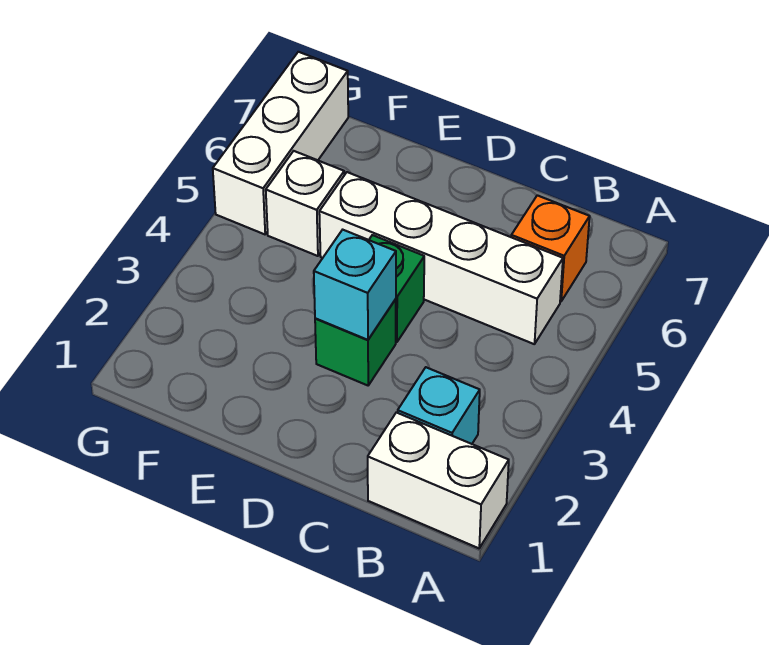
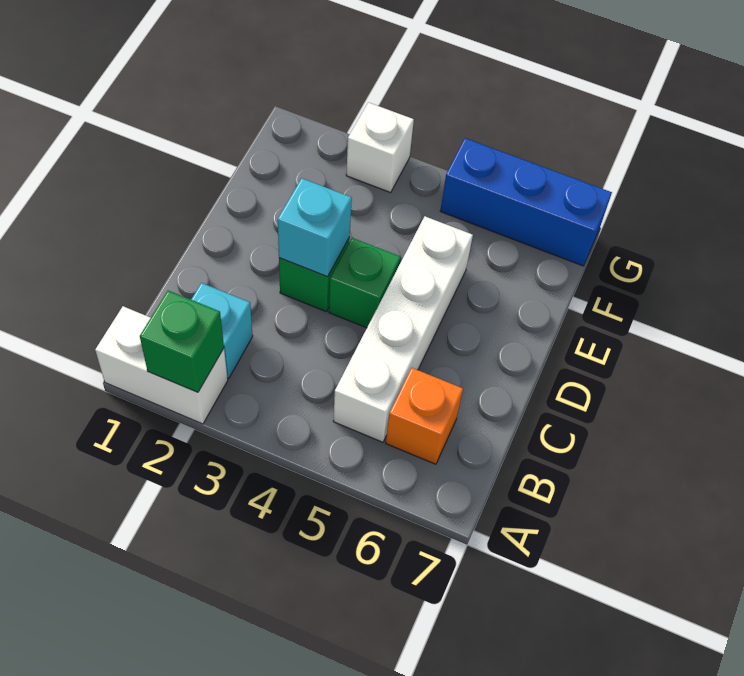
white 1x2 brick [368,412,509,548] -> white 1x2 brick turned to [95,306,228,424]
none -> green 1x1 brick [140,291,224,392]
white 1x1 brick [266,151,344,256] -> white 1x1 brick moved to [346,103,414,193]
white 1x3 brick [213,52,348,234] -> blue 1x3 brick [440,138,612,266]

